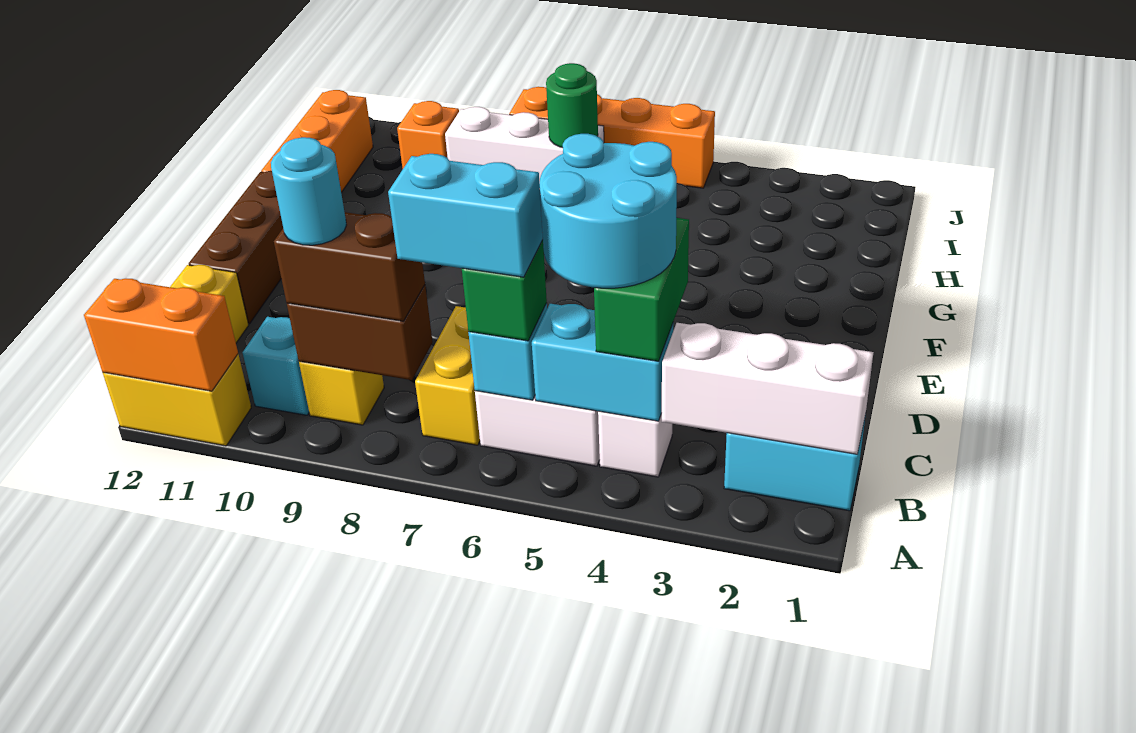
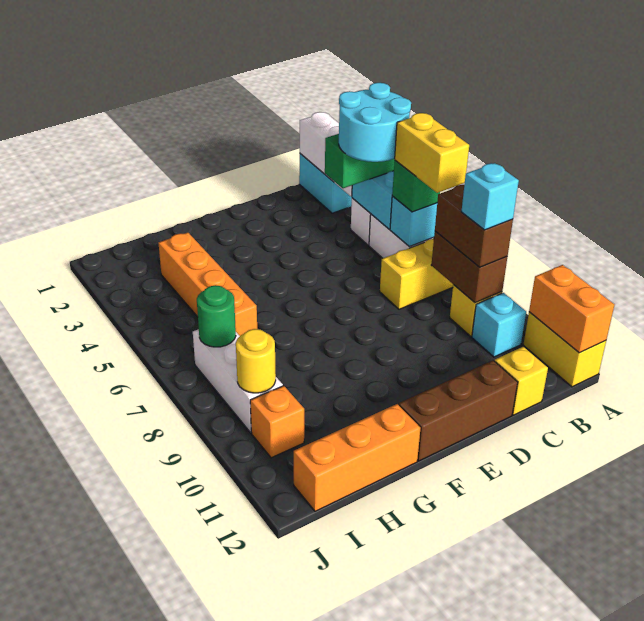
cyan 1x2 brick [388,154,543,277] -> yellow 1x2 brick [395,113,469,193]
cyan 1x1 round brick [271,137,346,245] -> cyan 1x1 brick [461,163,519,230]
none -> yellow 1x1 round brick [236,329,276,393]
orange 1x4 brick [509,87,715,188] -> orange 1x4 brick moved to [158,232,257,336]

